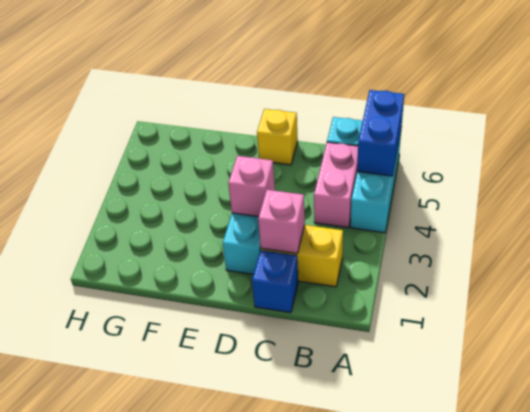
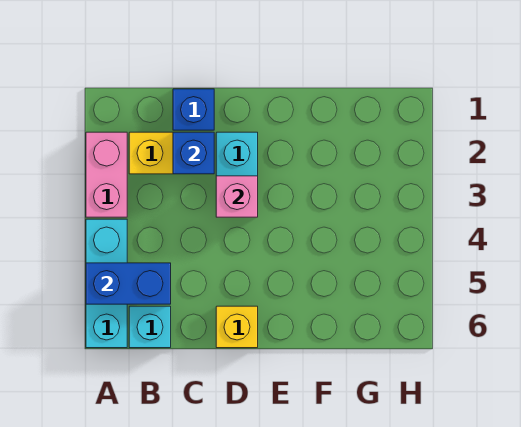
blue 1x2 brick [357,90,404,176] -> blue 1x2 brick turned to [86,263,171,304]
pink 1x2 brick [314,142,358,228] -> pink 1x2 brick moved to [86,132,127,217]
pink 1x1 brick [258,190,305,253] -> blue 1x1 brick [173,132,214,174]

